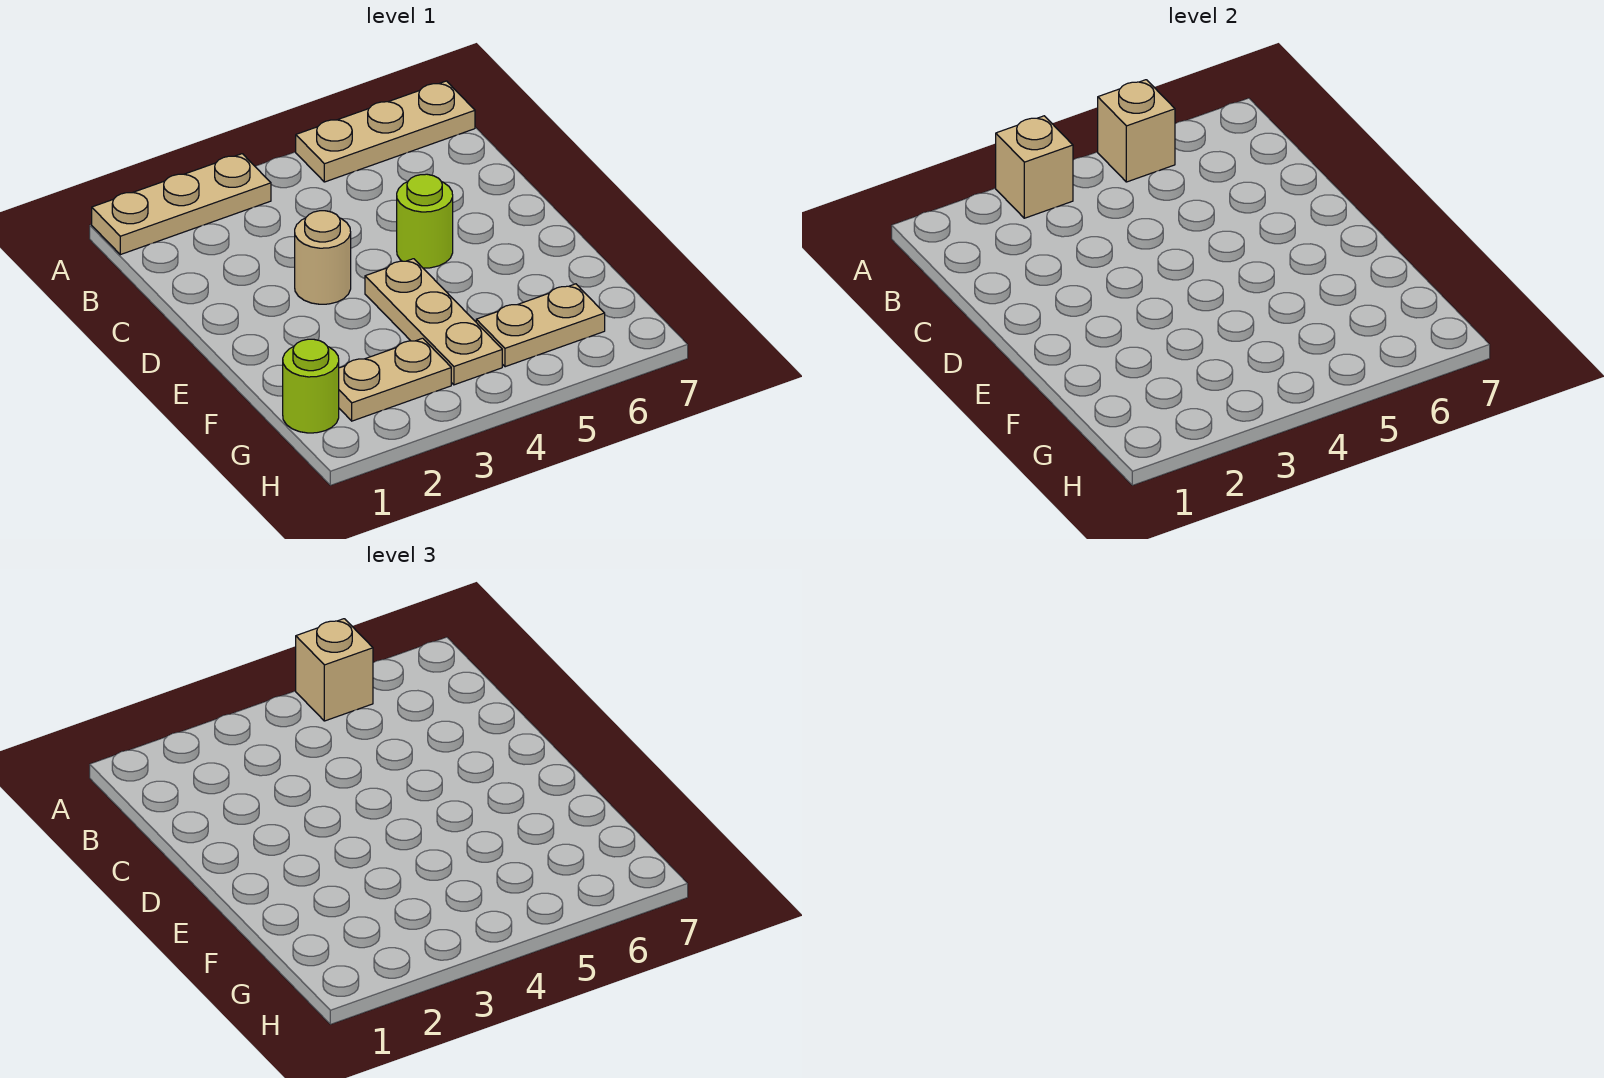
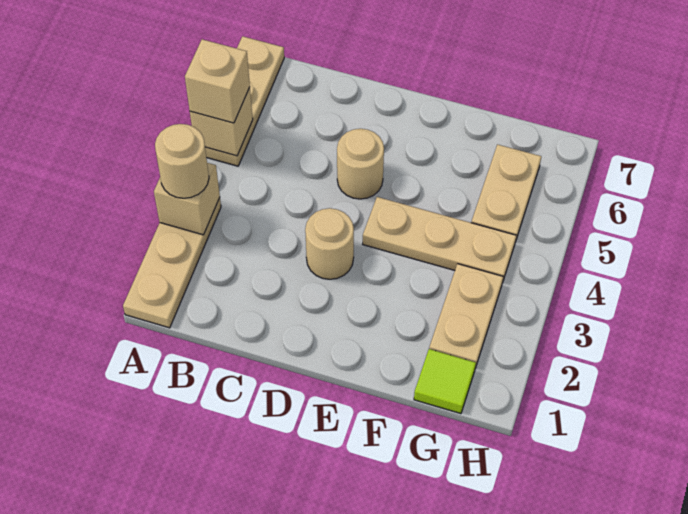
none -> tan 1x1 round brick [155,124,209,198]
lime 1x1 round brick [397,174,453,268] -> tan 1x1 round brick [337,129,384,199]
lime 1x1 round brick [283,339,339,433] -> lime 1x1 tile [414,349,476,414]

